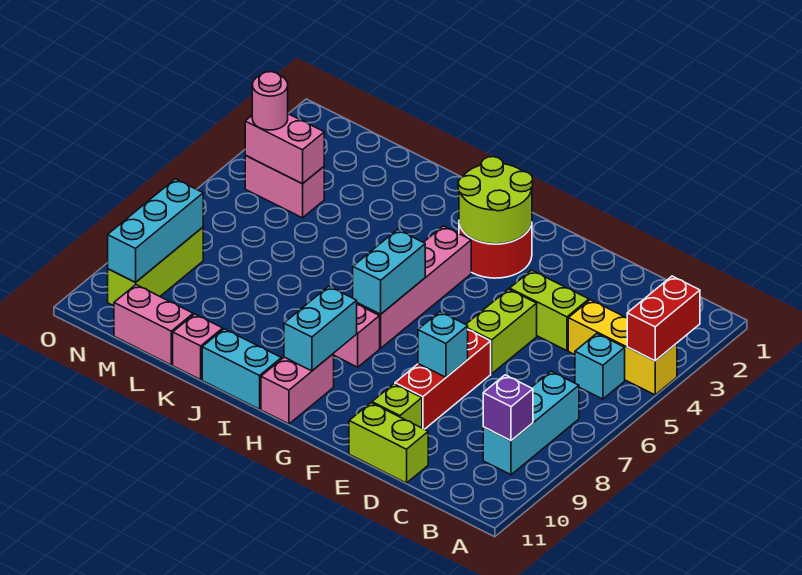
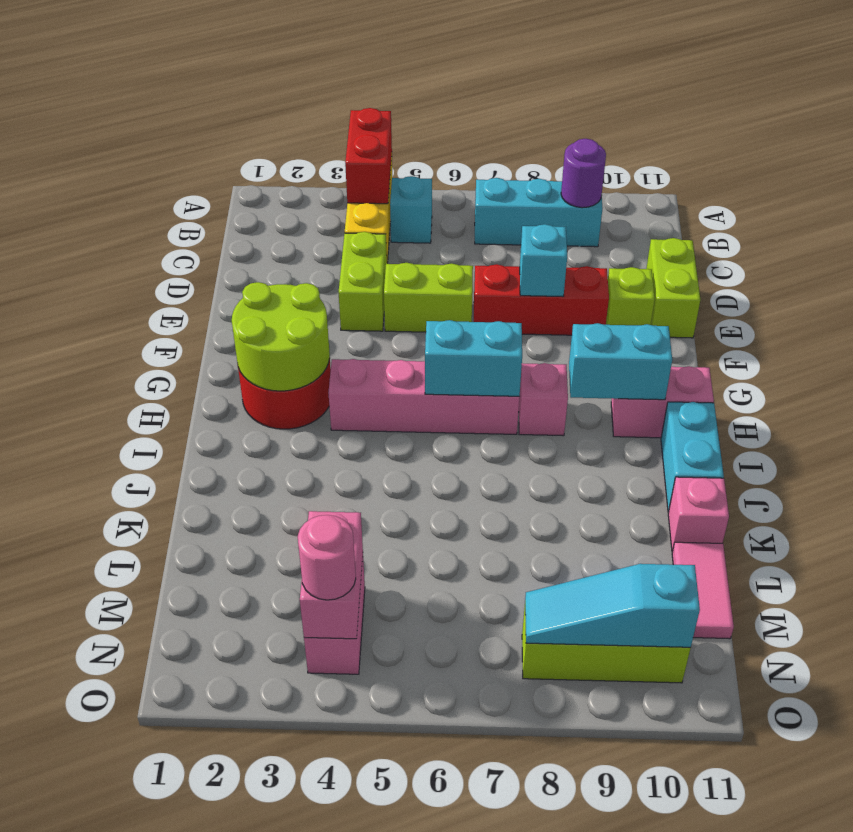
red 1x2 brick [627,276,700,361] -> red 1x2 brick turned to [345,108,392,204]
purple 1x1 brick [483,375,533,441] -> purple 1x1 round brick [561,139,606,208]
pink 1x2 brick [114,285,193,365] -> pink 1x2 tile [672,542,734,639]
cyan 1x3 brick [108,179,203,282] -> cyan 1x3 slope [525,564,700,647]

